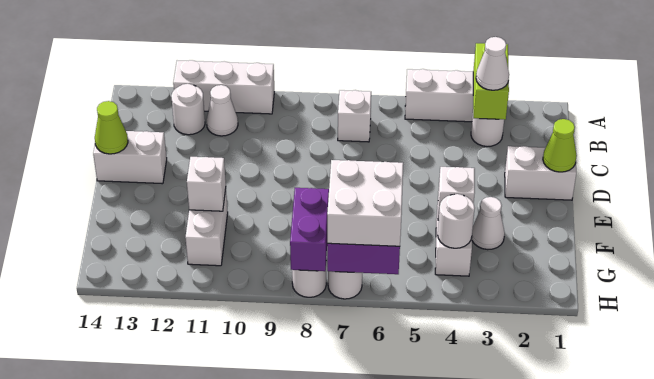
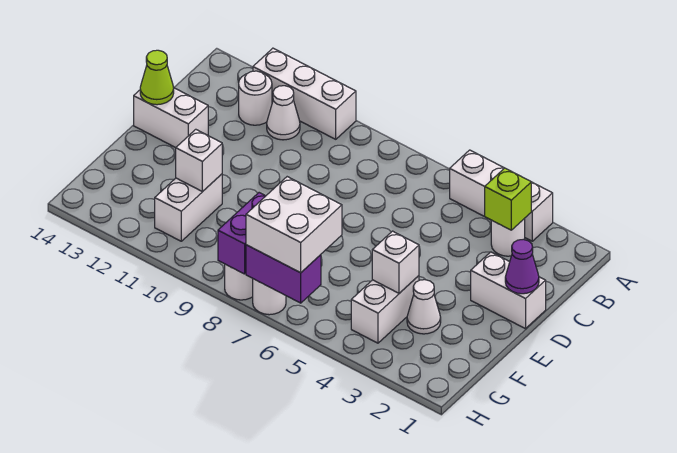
lime 1x2 brick [473,43,509,120] -> lime 1x1 brick [485,168,531,230]
white 1x1 cone [476,37,509,90] -> none
white 1x1 brick [338,90,371,142] -> none
lime 1x1 cone [543,119,577,172] -> purple 1x1 cone [505,239,539,294]
white 1x1 round brick [438,194,475,248] -> none

